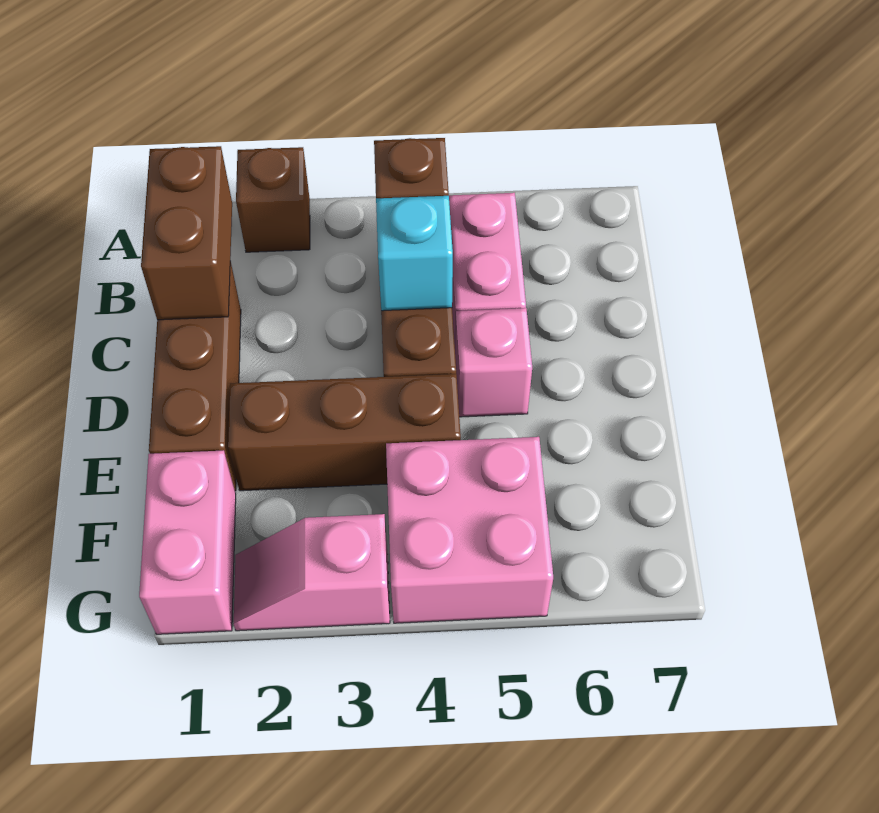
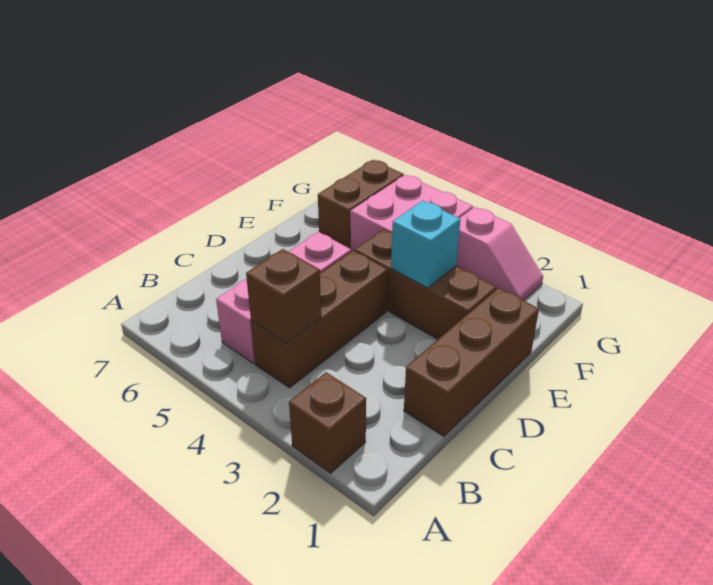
brown 1x2 brick [141,146,232,320] -> brown 1x2 brick moved to [318,160,404,249]
cyan 1x1 brick [376,196,453,311] -> cyan 1x1 brick moved to [391,201,460,288]
pink 1x2 brick [139,450,236,634] -> none

